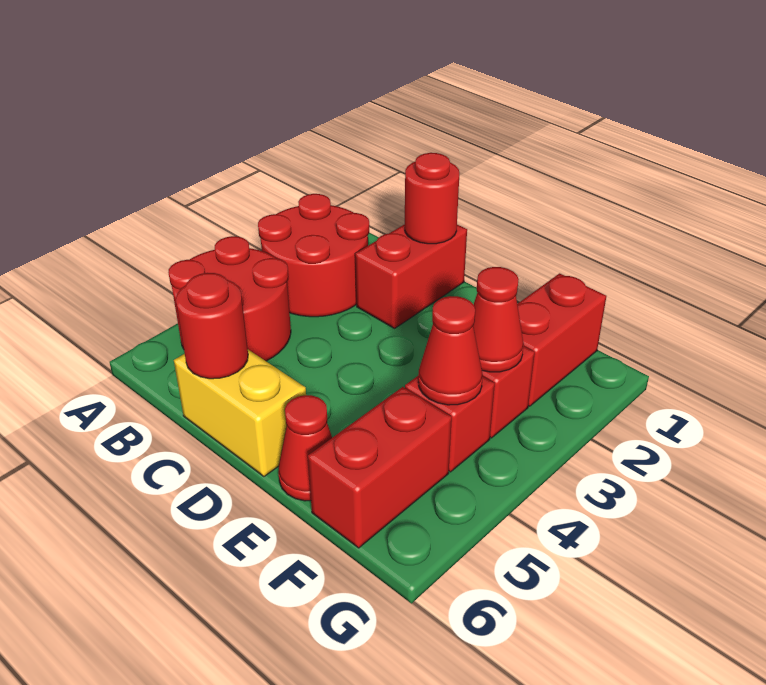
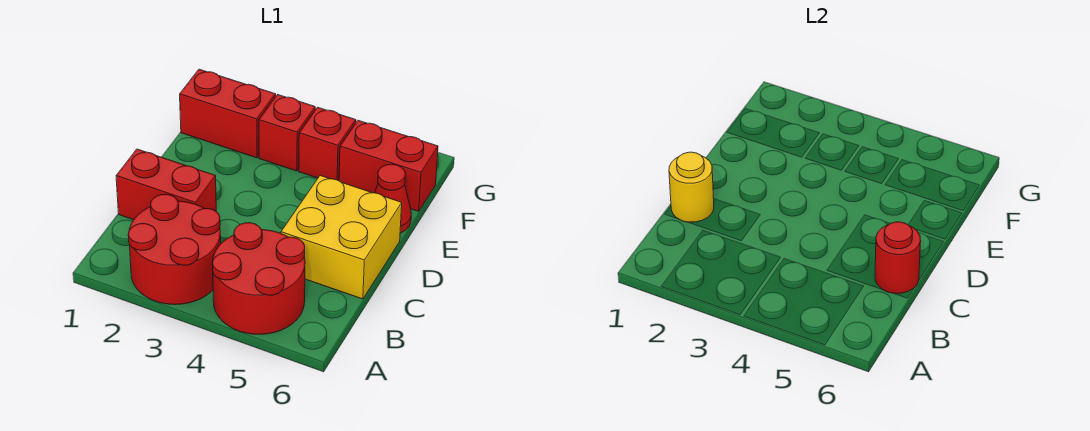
red 1x1 round brick [405,153,459,244] -> yellow 1x1 round brick [669,152,714,222]
yellow 1x2 brick [174,350,306,476] -> yellow 2x2 brick [281,176,402,299]
red 1x1 cone [473,267,524,372] -> none
red 1x1 cone [418,296,483,405] -> none

